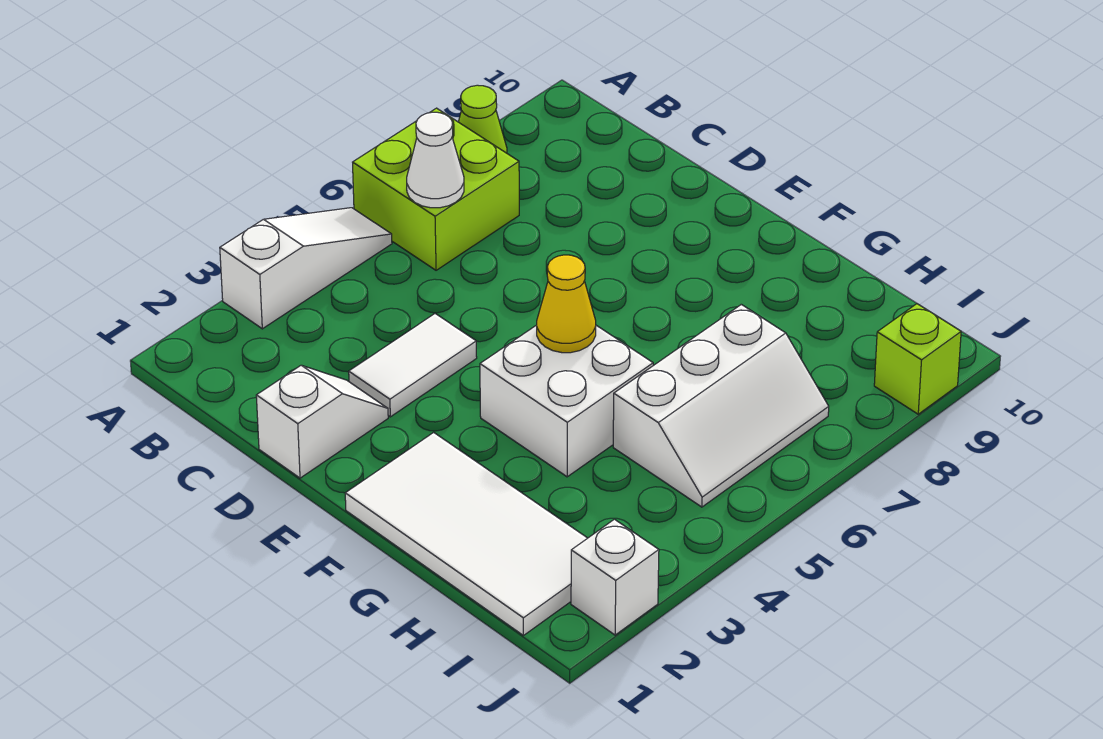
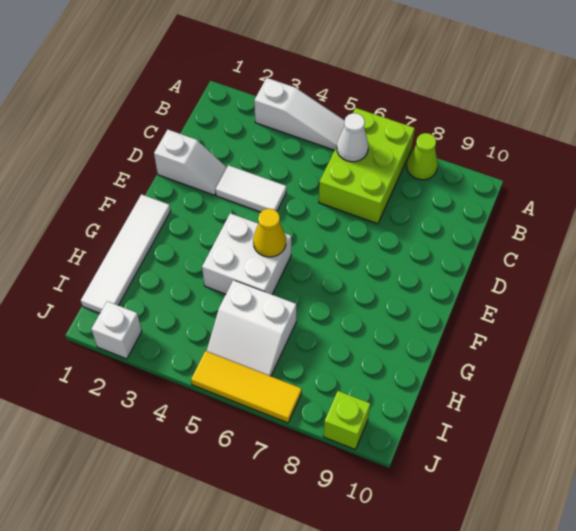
lime 2x2 brick [353,108,519,270] -> lime 2x3 brick [319,108,415,224]
white 2x4 tile [345,432,587,635] -> white 1x4 tile [81,194,171,313]
white 2x3 slope [613,304,829,507] -> white 2x2 slope [207,280,296,376]
none -> yellow 1x3 tile [191,351,302,423]

